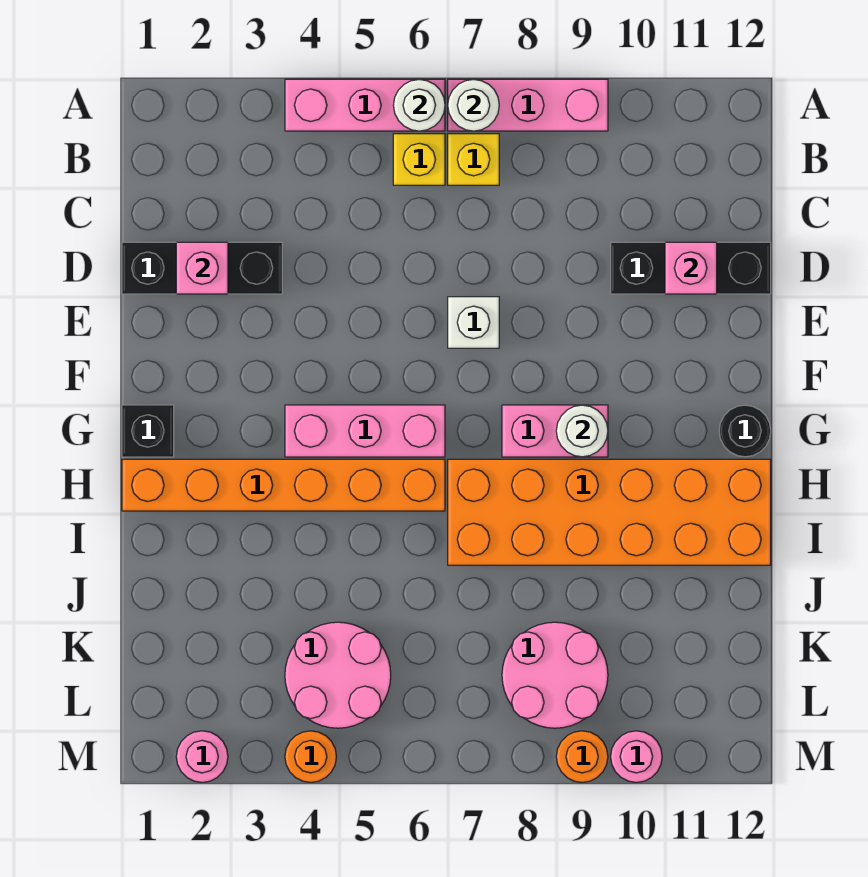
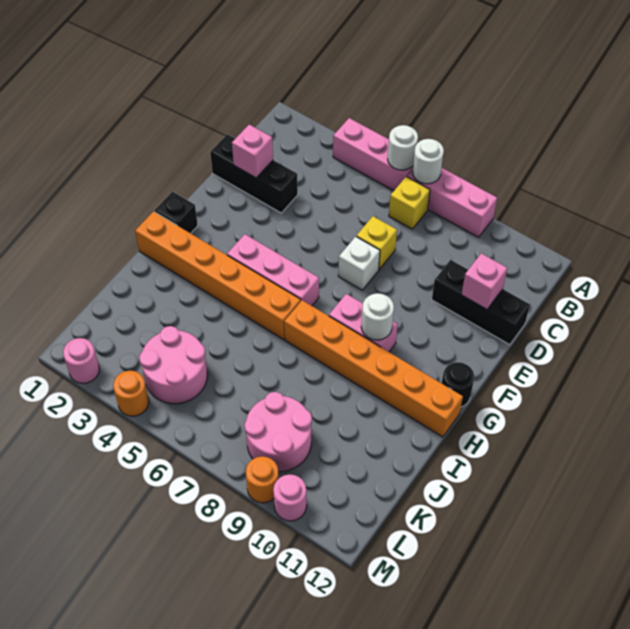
yellow 1x1 brick [393,134,445,185] -> yellow 1x1 brick moved to [356,216,397,269]
orange 2x6 brick [448,459,771,565] -> orange 1x6 brick [284,300,463,437]

